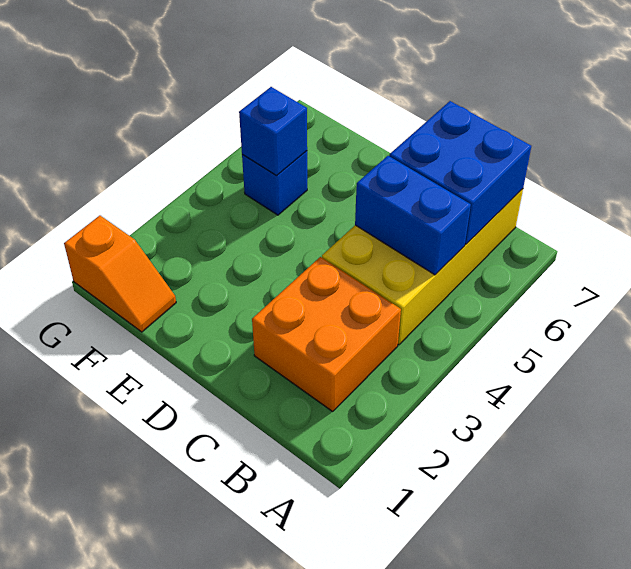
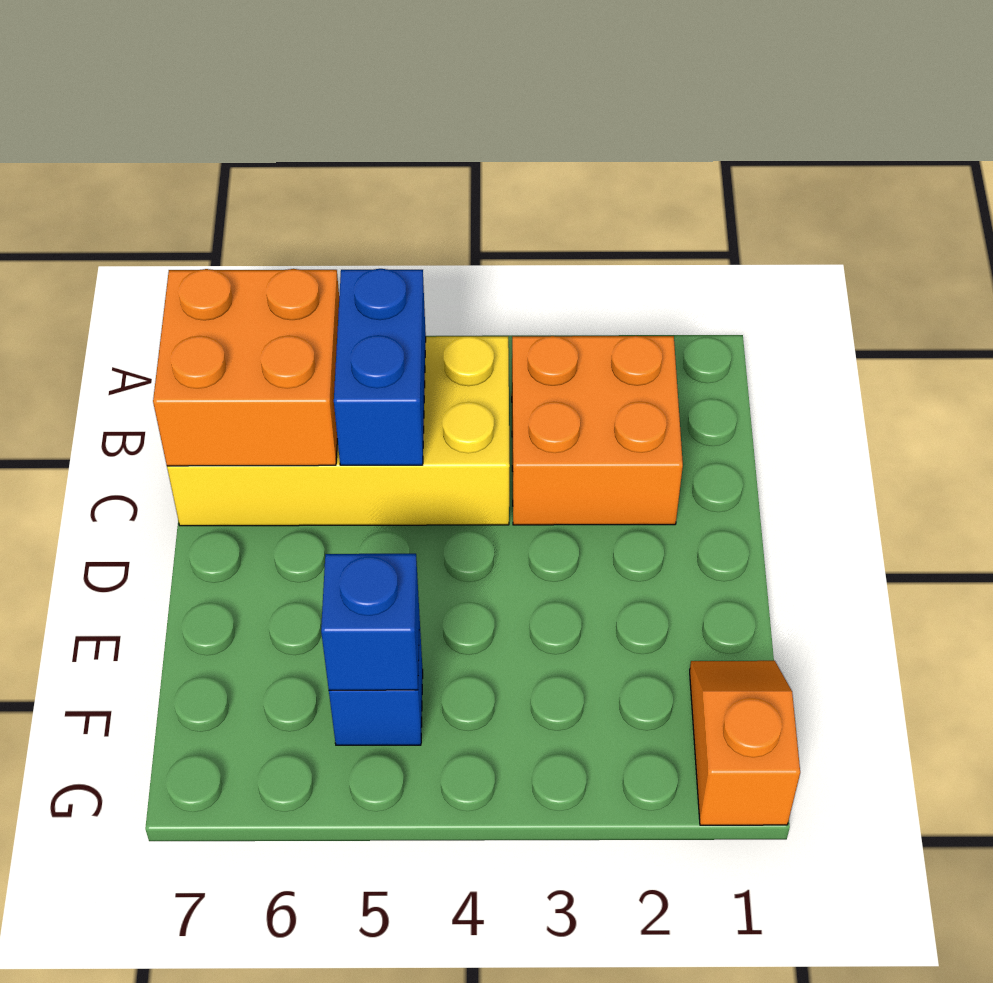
blue 2x2 brick [389,101,531,244] -> orange 2x2 brick [153,269,339,466]

